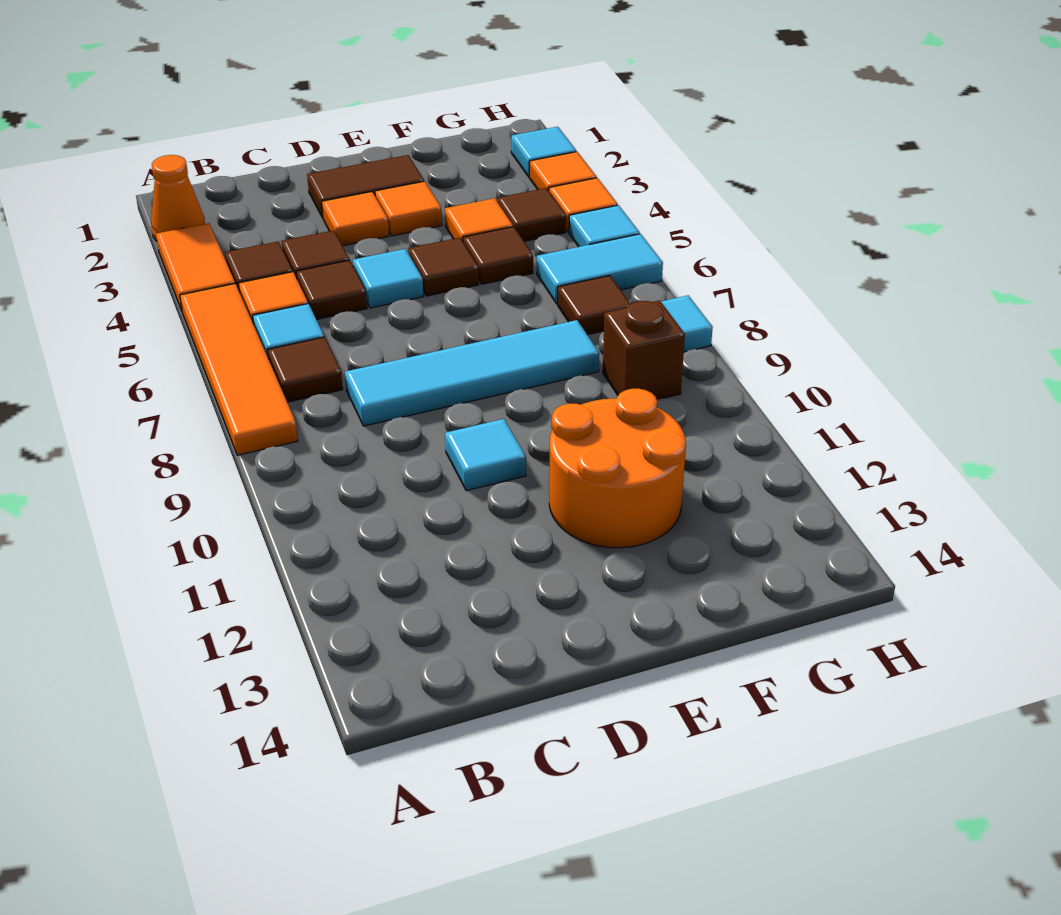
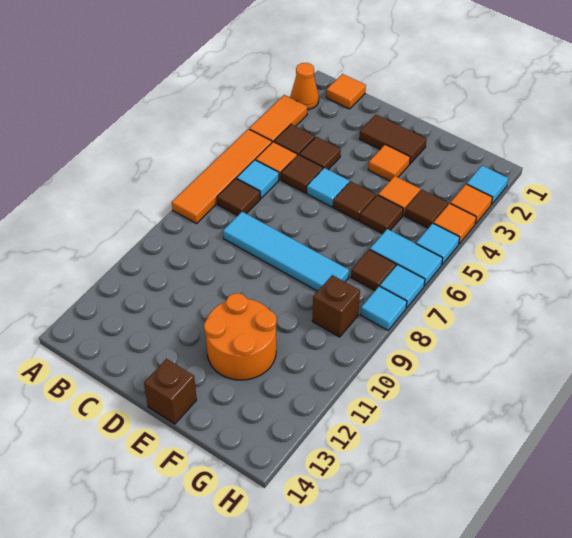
orange 1x1 tile [322,192,389,246] -> orange 1x1 tile moved to [326,74,366,109]
cyan 1x1 tile [445,419,526,491] -> cyan 1x1 tile moved to [380,265,425,308]
none -> brown 1x1 brick [144,359,197,424]

